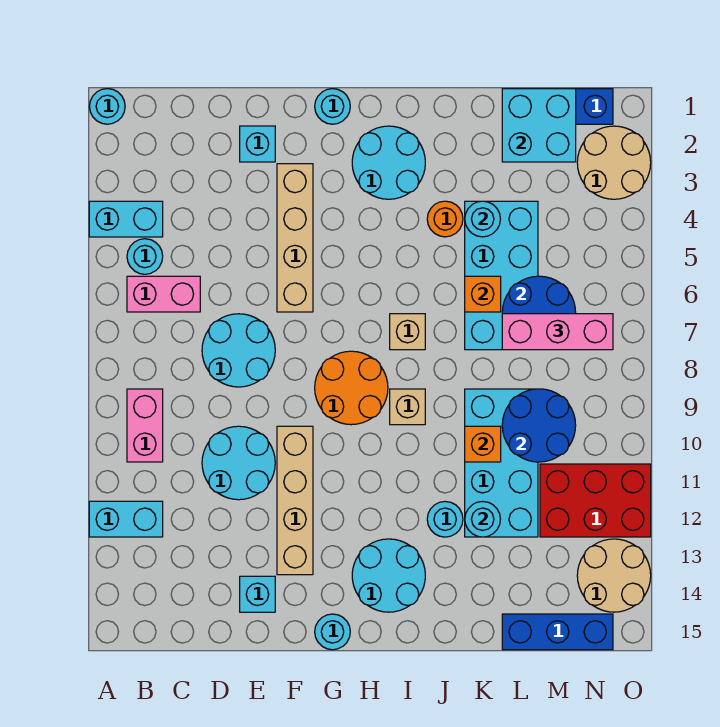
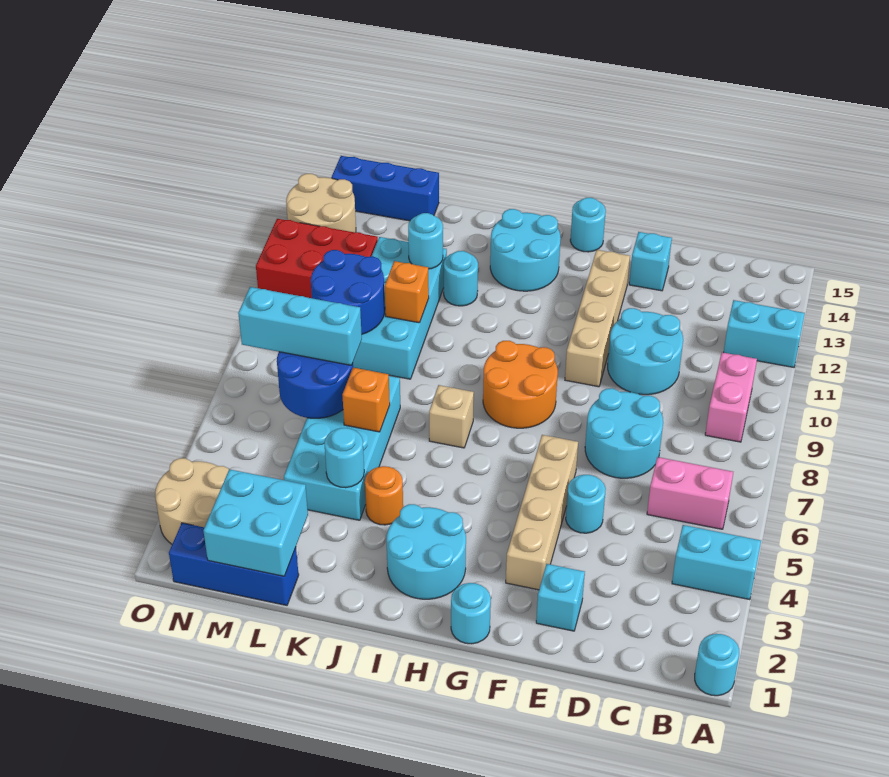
cyan 1x1 round brick [127,239,163,274] -> cyan 1x1 round brick moved to [566,475,606,533]
tan 1x1 brick [390,389,425,425] -> none
pink 1x3 brick [502,314,613,350] -> cyan 1x3 brick [238,287,362,365]

